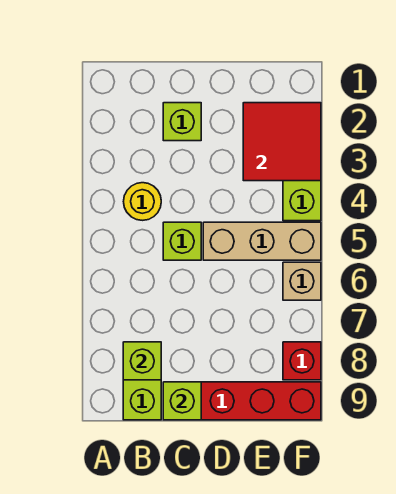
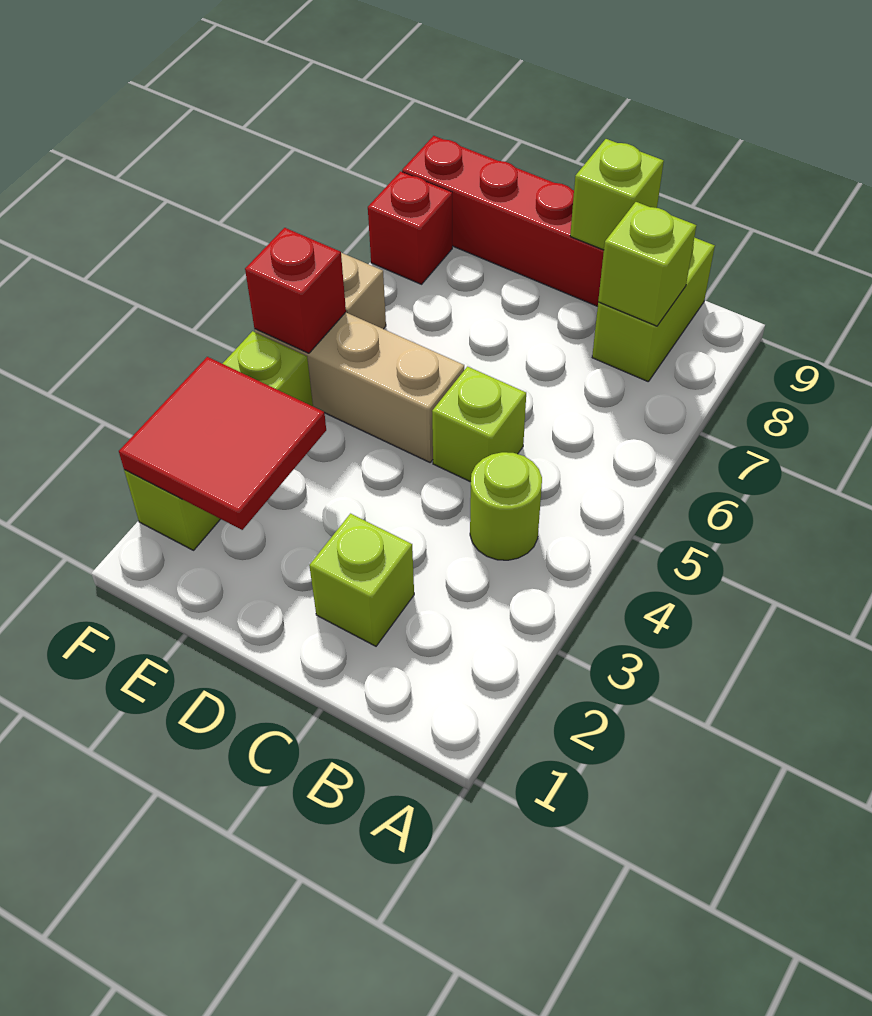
yellow 1x1 round brick [124,183,161,220] -> lime 1x1 round brick [470,452,542,560]
none -> red 1x1 brick [245,228,346,353]

